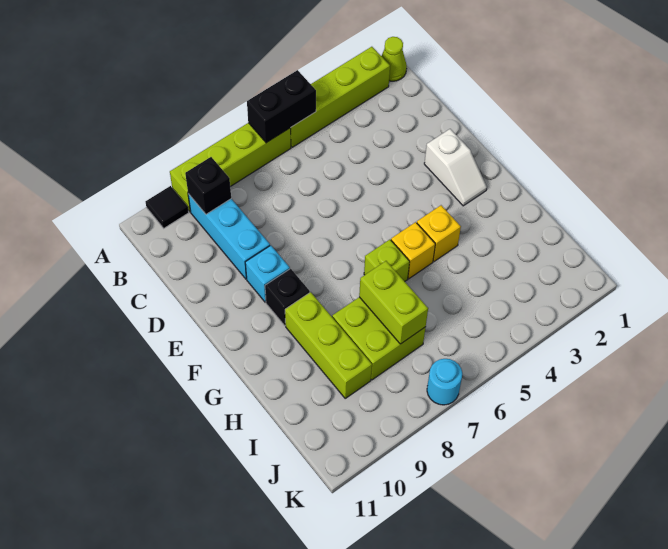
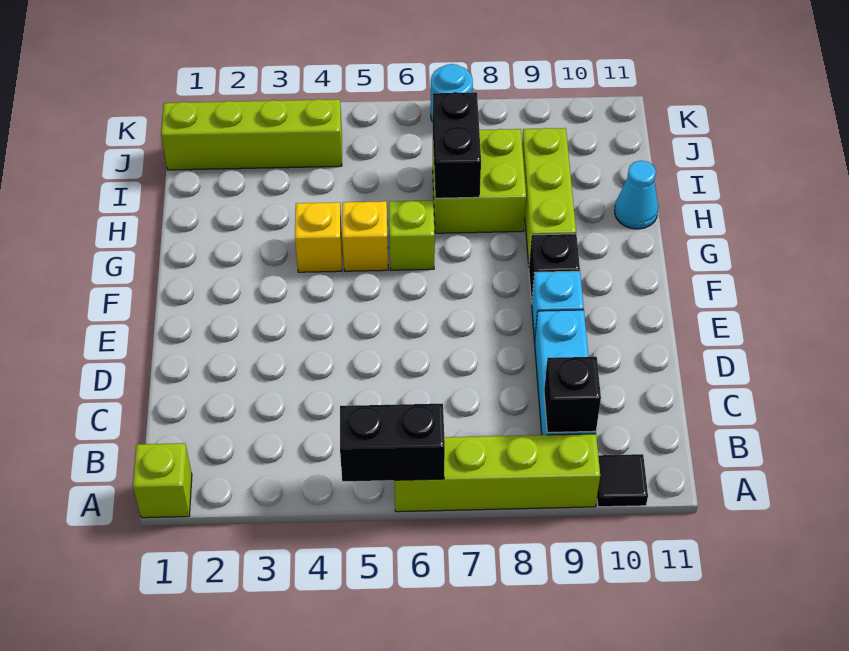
lime 1x1 cone [382,37,407,81] -> lime 1x1 brick [133,443,192,518]
lime 1x4 brick [291,47,390,147] -> lime 1x4 brick moved to [161,99,342,170]
white 1x2 slope [424,129,487,206] -> none
lime 1x2 brick [359,261,428,344] -> black 1x2 brick [433,92,481,198]
none -> cyan 1x1 cone [615,161,658,229]

